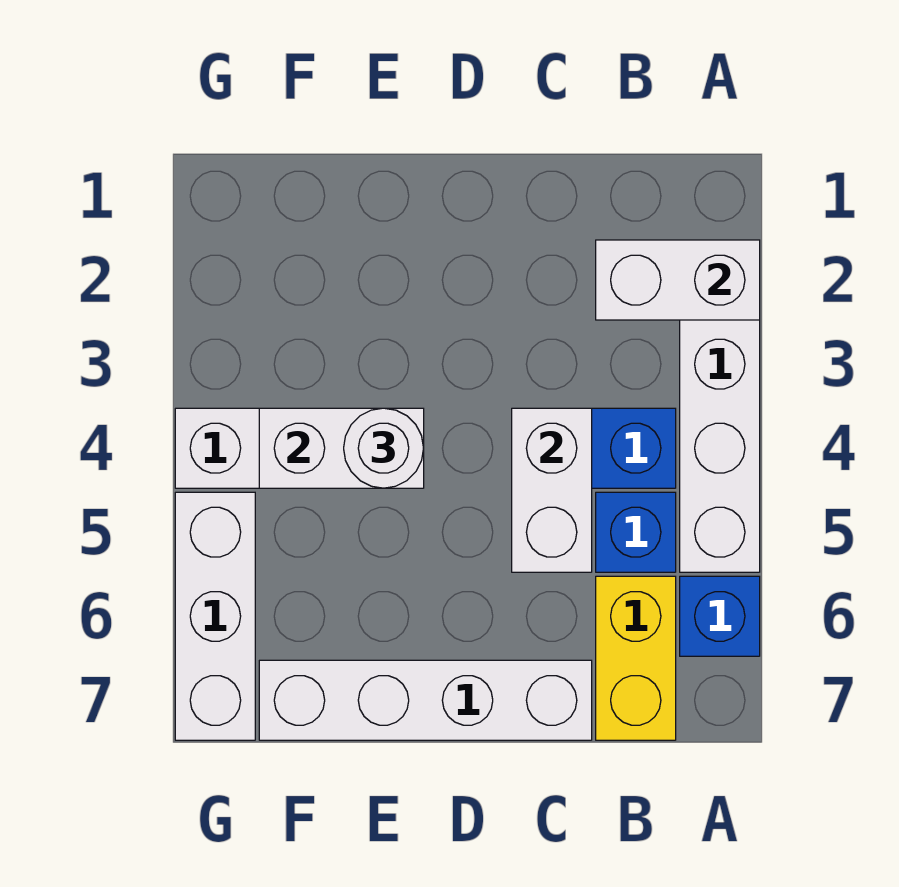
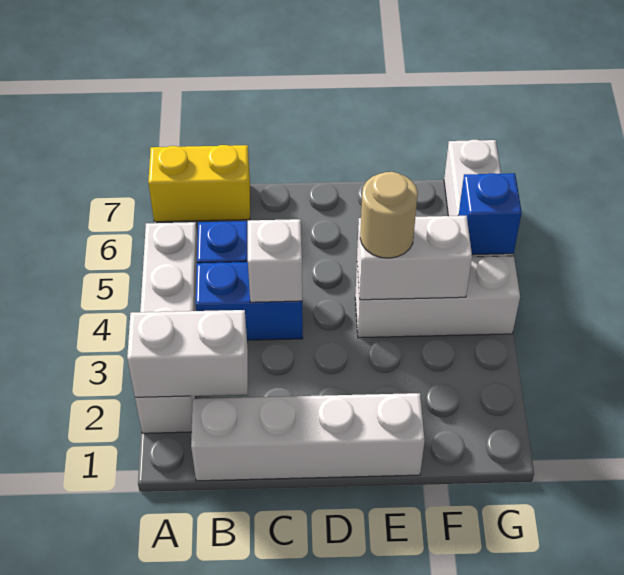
blue 1x1 brick [680,576,760,656] -> blue 1x1 brick moved to [458,173,522,255]
yellow 1x2 brick [596,576,676,740] -> yellow 1x2 brick turned to [148,145,250,222]
white 1x2 brick [512,408,592,572] -> white 1x1 brick [248,219,302,302]
white 1x4 brick [259,660,592,740] -> white 1x4 brick moved to [191,393,425,481]
white 1x1 round brick [344,408,424,488] -> tan 1x1 round brick [360,172,418,258]

